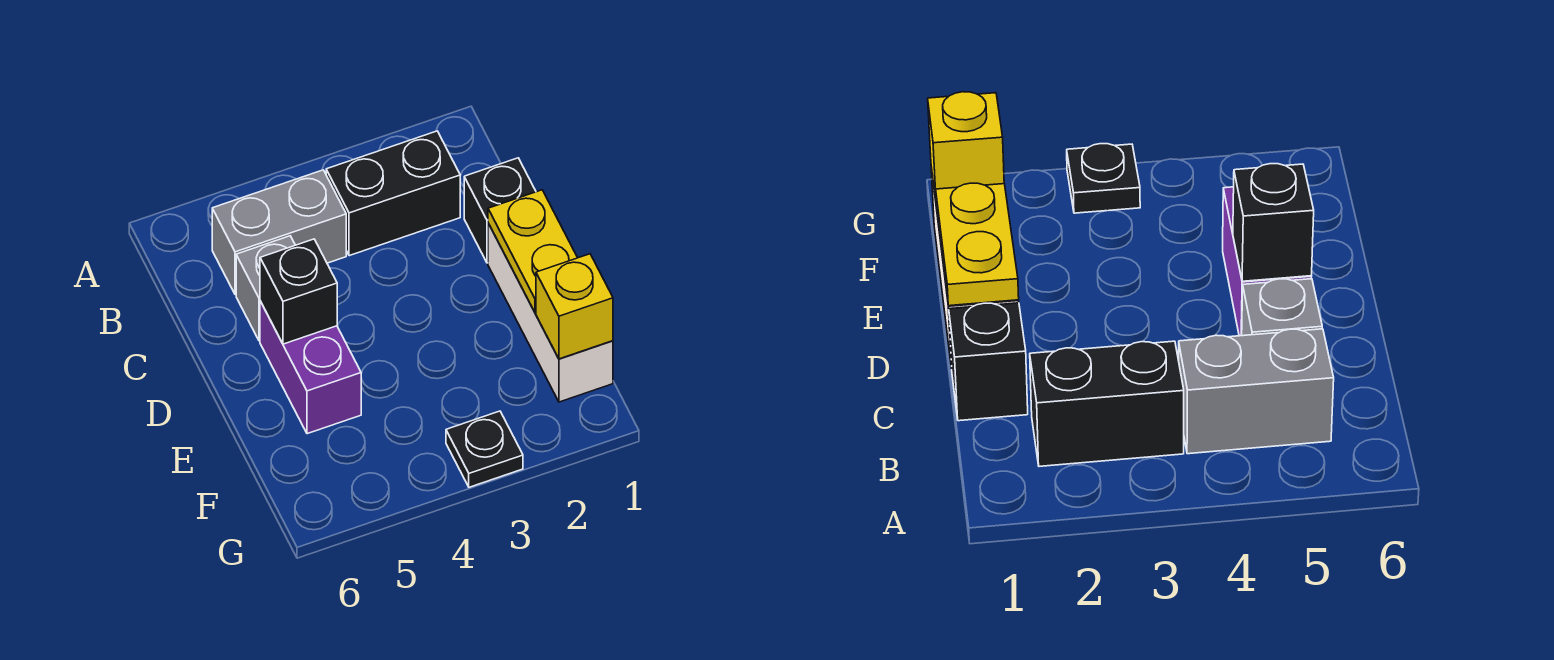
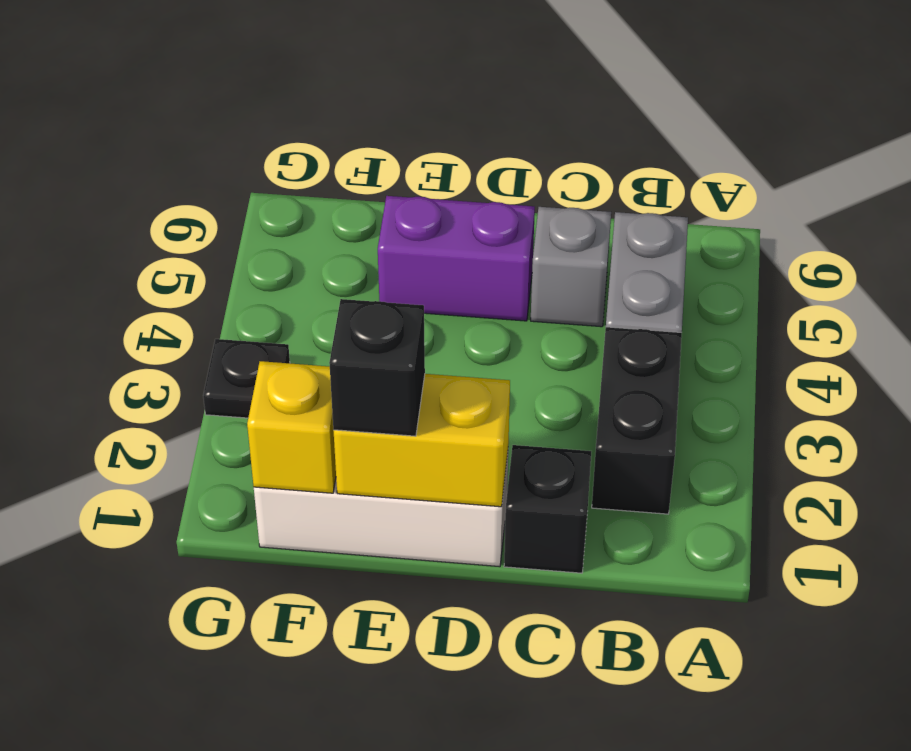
yellow 1x2 plate [488,190,577,313] -> yellow 1x2 brick [334,374,510,507]
black 1x1 brick [260,239,337,344] -> black 1x1 brick moved to [329,299,425,436]

